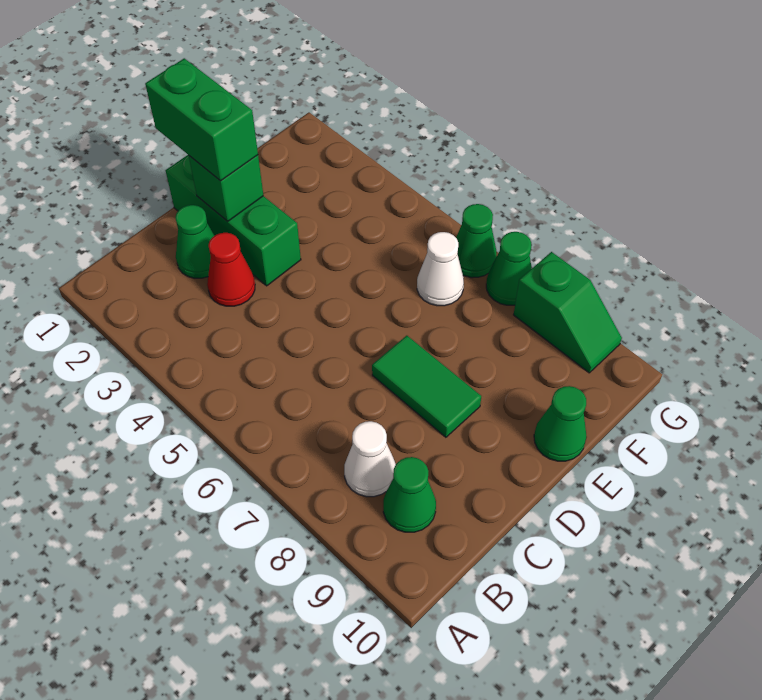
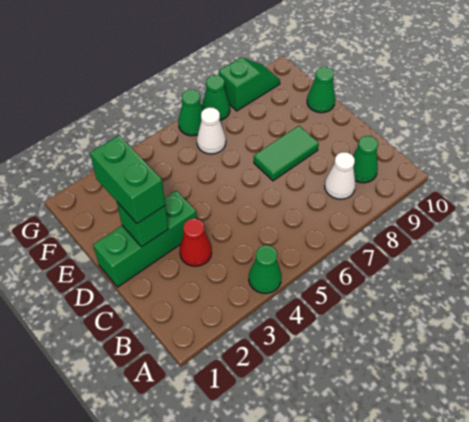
green 1x1 cone [175,205,214,278] -> green 1x1 cone moved to [249,245,281,293]
green 1x2 brick [145,58,258,181] -> green 1x2 brick turned to [90,135,165,224]

